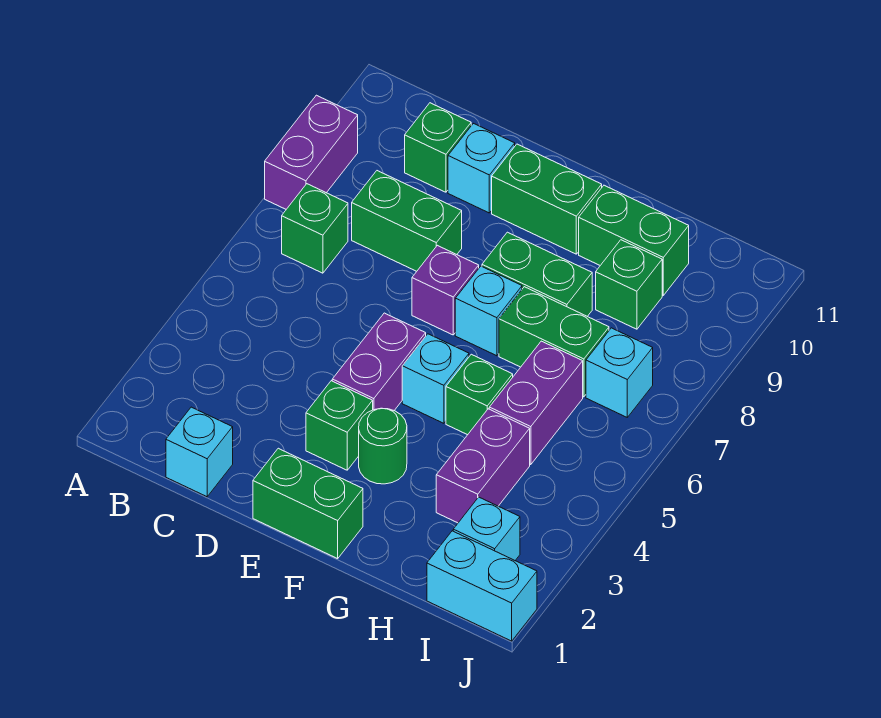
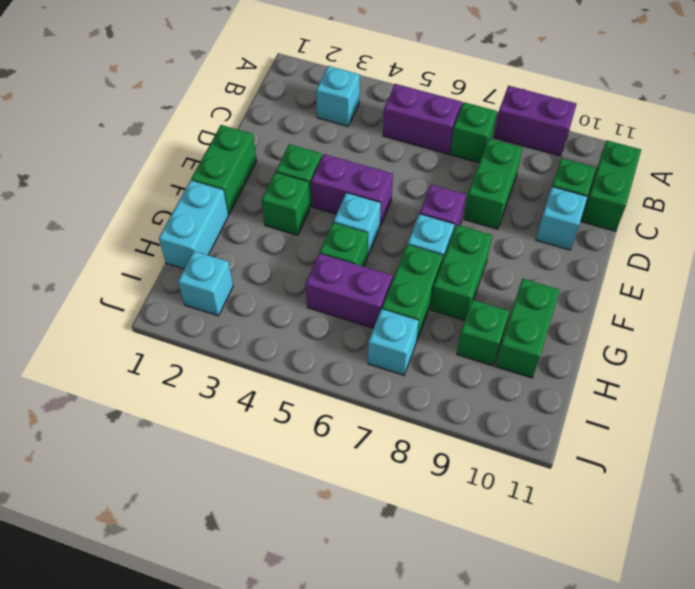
cyan 1x1 brick [166,407,233,497] -> cyan 1x1 brick moved to [316,66,360,126]
green 1x2 brick [492,144,602,254] -> green 1x2 brick moved to [581,140,641,231]
green 1x1 round brick [359,408,407,484] -> green 1x1 brick [262,172,310,235]
purple 1x2 brick [436,409,530,523] -> purple 1x2 brick moved to [383,84,462,154]
cyan 1x2 brick [427,531,537,641] -> cyan 1x2 brick moved to [159,180,228,269]

